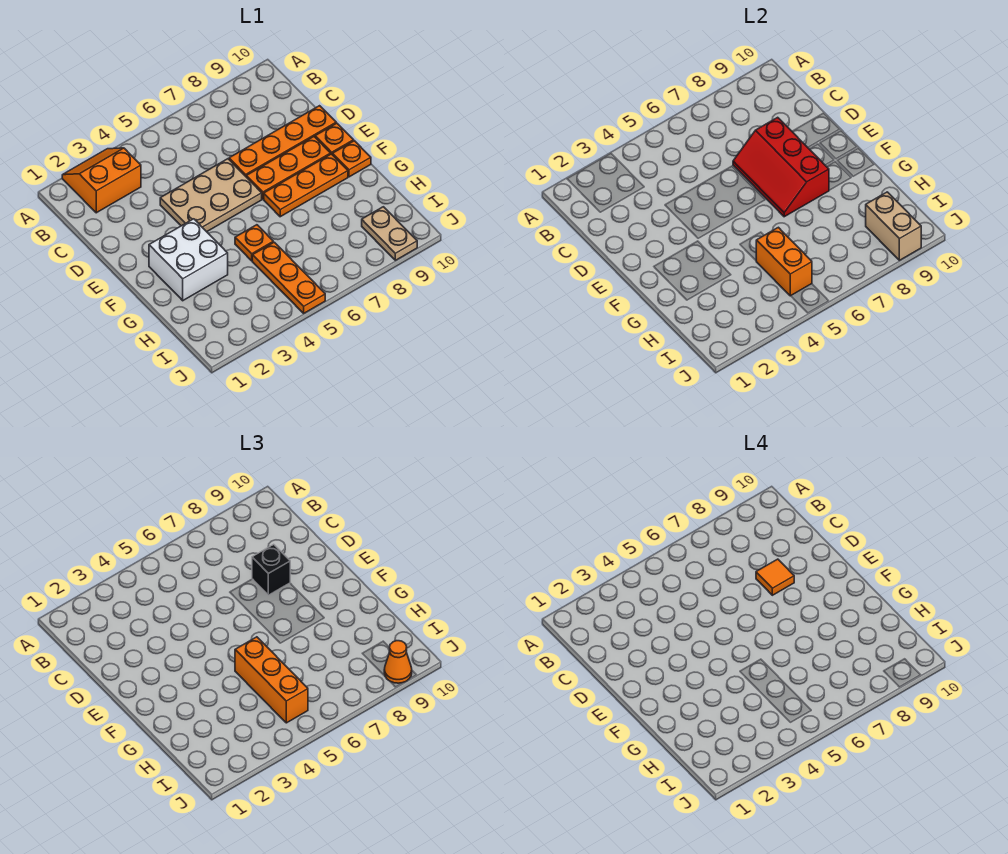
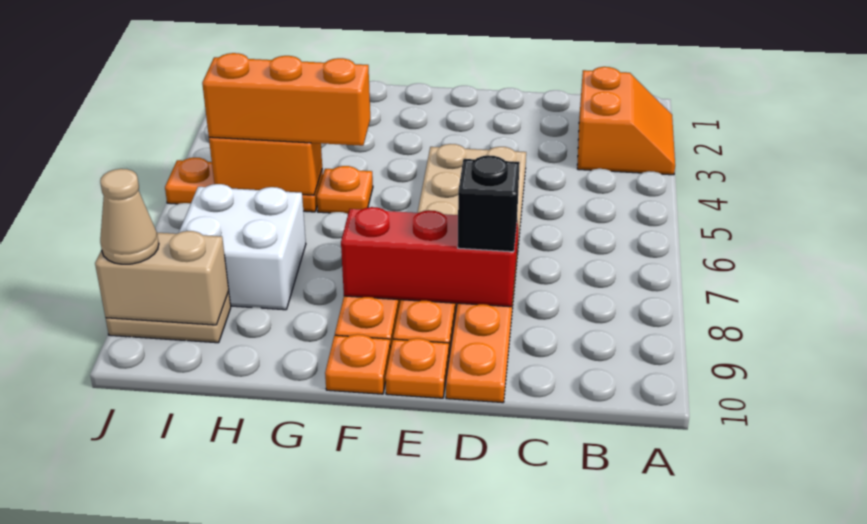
orange 1x1 tile [756,559,794,595] -> none
white 2x2 brick [149,219,228,301] -> white 2x2 brick moved to [179,184,306,310]
orange 1x1 cone [384,641,412,683] -> tan 1x1 cone [100,169,159,264]

